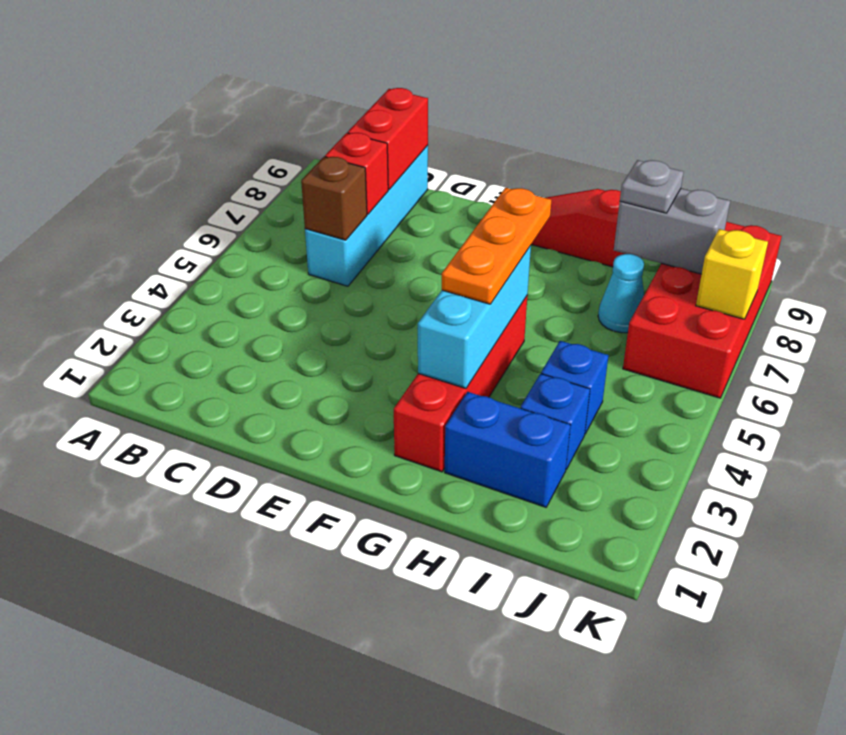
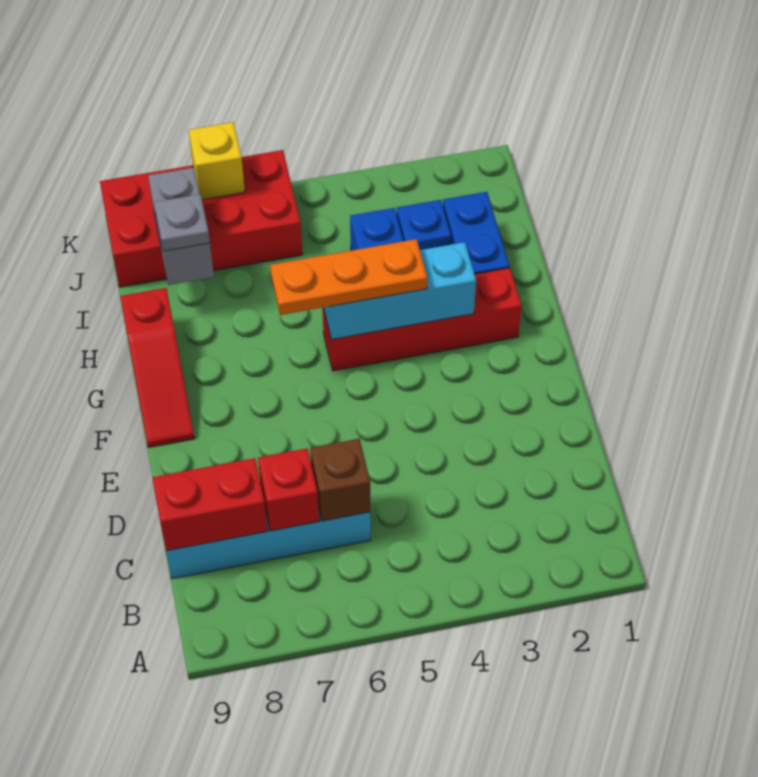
cyan 1x1 cone [598,254,644,333] -> none

